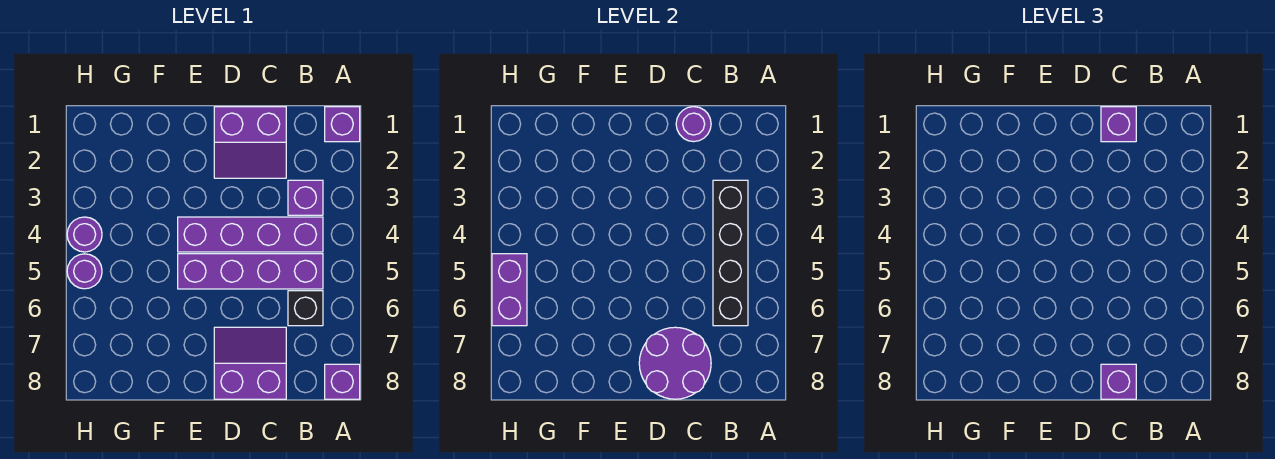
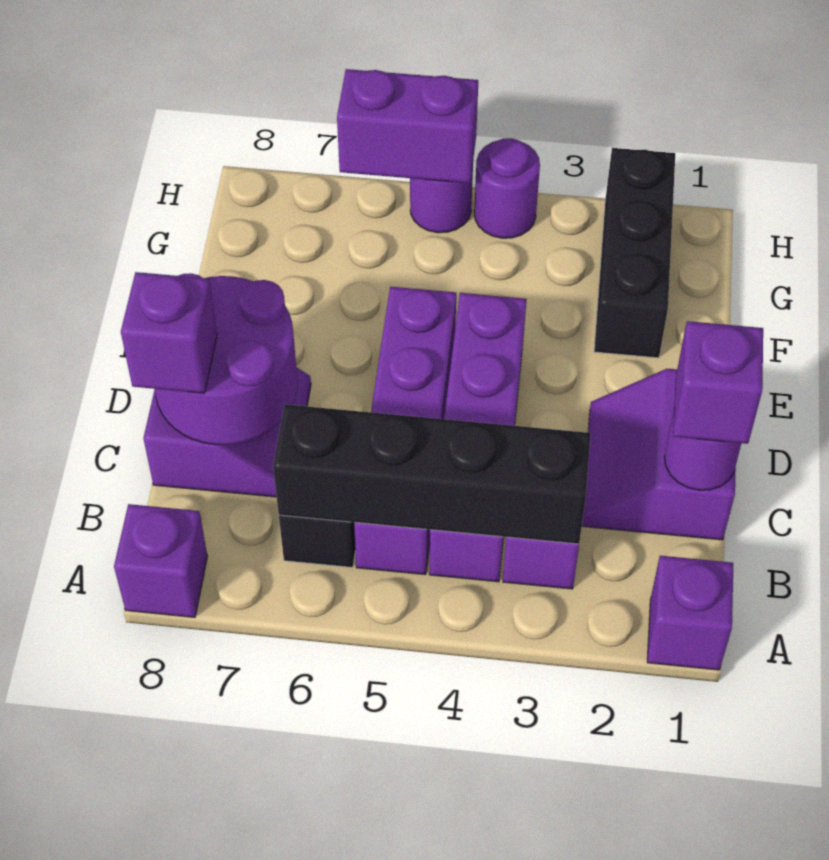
none -> black 1x3 brick [594,148,675,358]

